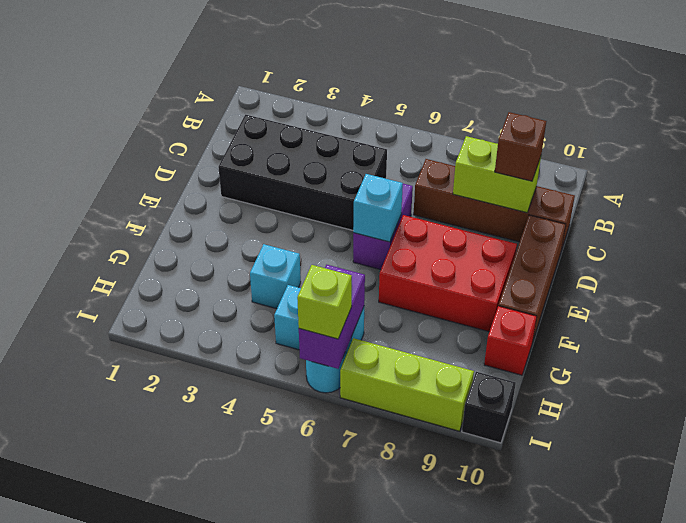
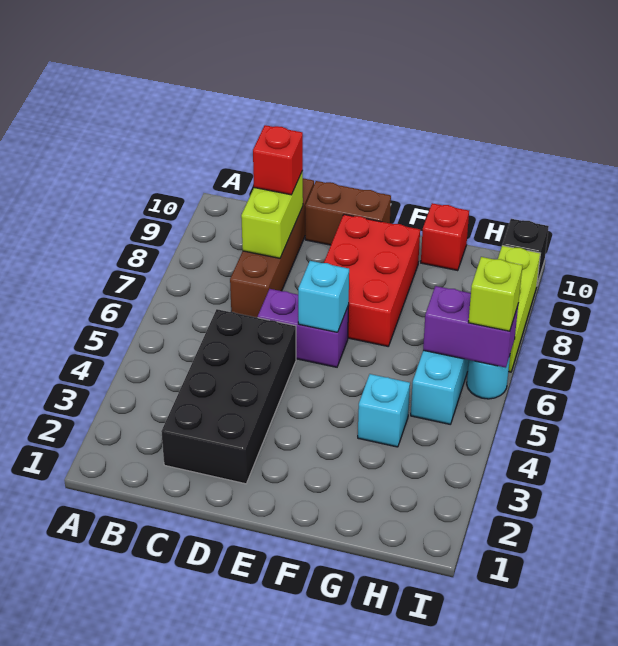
brown 1x1 brick [495,112,546,181] -> red 1x1 brick [253,125,303,195]
brown 1x3 brick [499,215,566,343] -> brown 1x2 brick [305,181,391,245]

